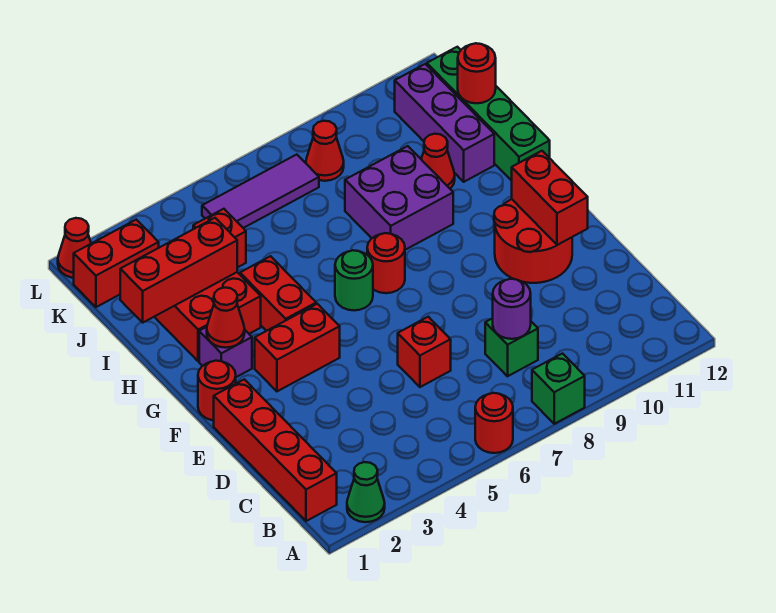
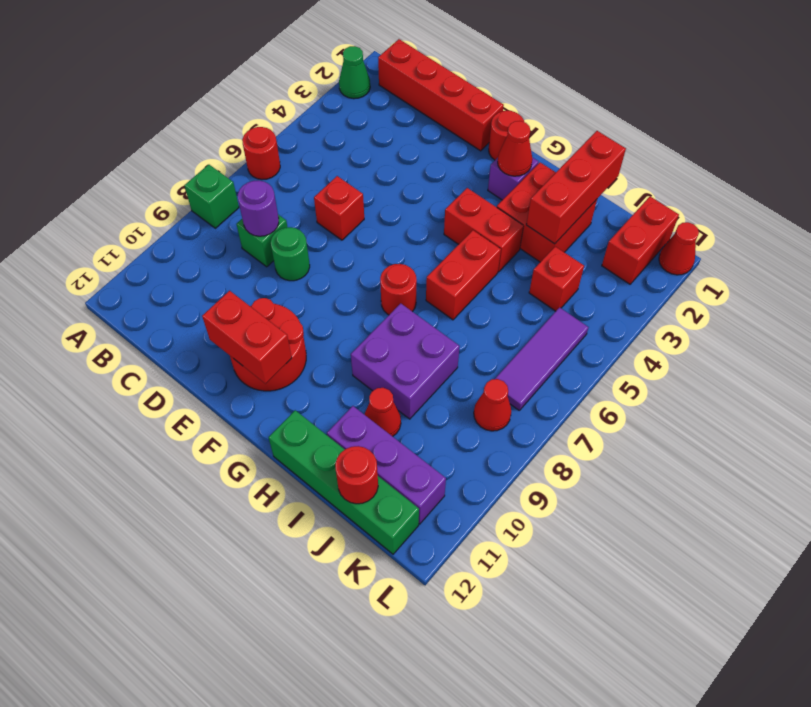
red 1x2 brick [255,304,340,391] -> red 1x2 brick moved to [426,230,501,320]
green 1x1 round brick [335,250,373,310] -> green 1x1 round brick moved to [271,227,310,281]

